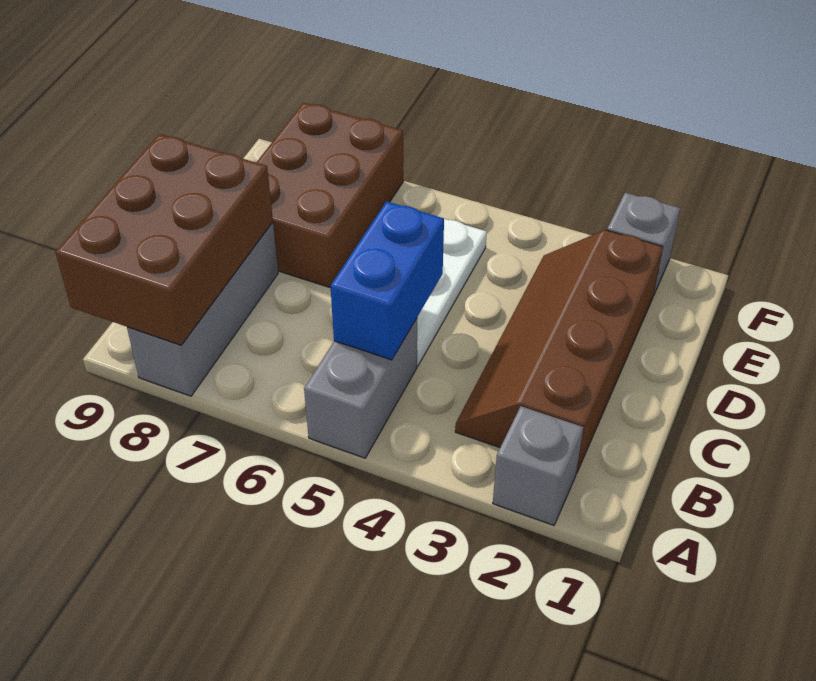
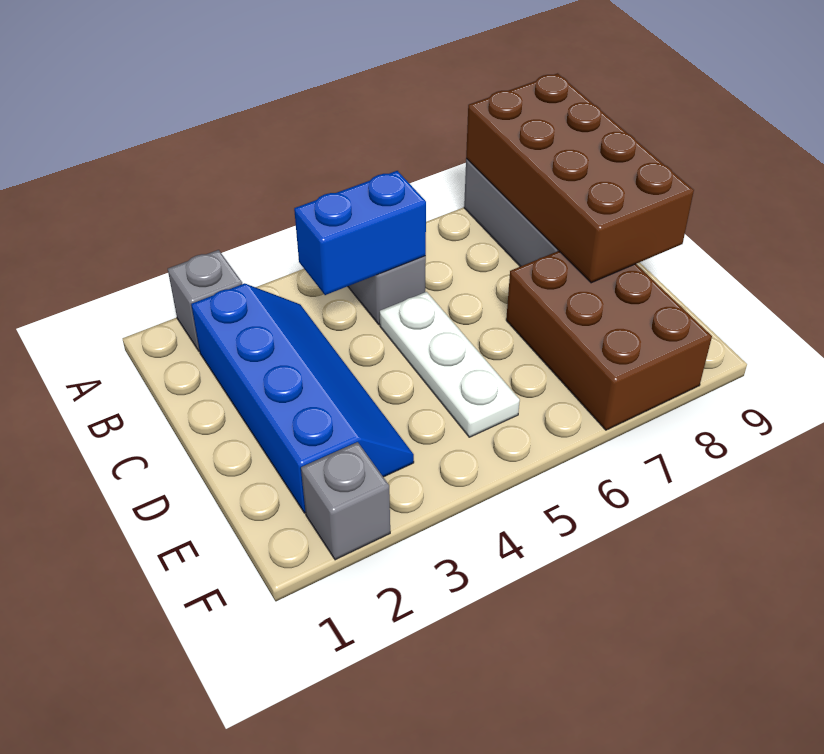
brown 2x3 brick [55,134,273,345] -> brown 2x4 brick [466,73,694,283]
brown 2x4 slope [455,230,663,474] -> blue 2x4 slope [191,283,414,513]
blue 1x2 brick [330,201,444,360] -> blue 1x2 brick turned to [294,171,426,295]

